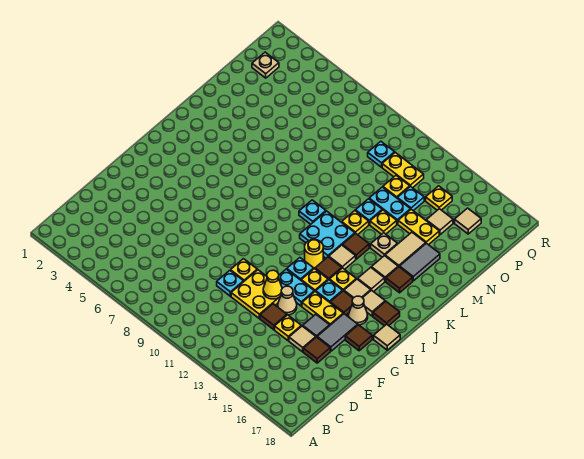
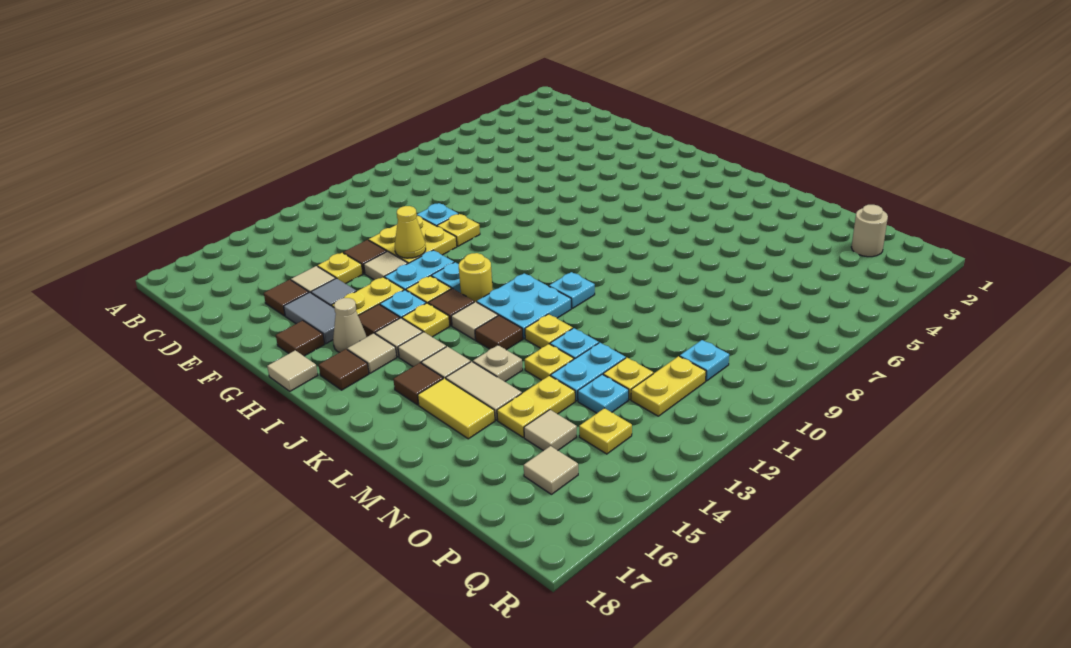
tan 1x1 cone [278,286,297,315] -> tan 1x1 tile [364,251,408,280]
grey 1x2 tile [400,243,440,281] -> yellow 1x2 tile [418,378,495,439]
tan 1x1 plate [252,52,279,78] -> tan 1x1 round brick [851,205,888,257]

